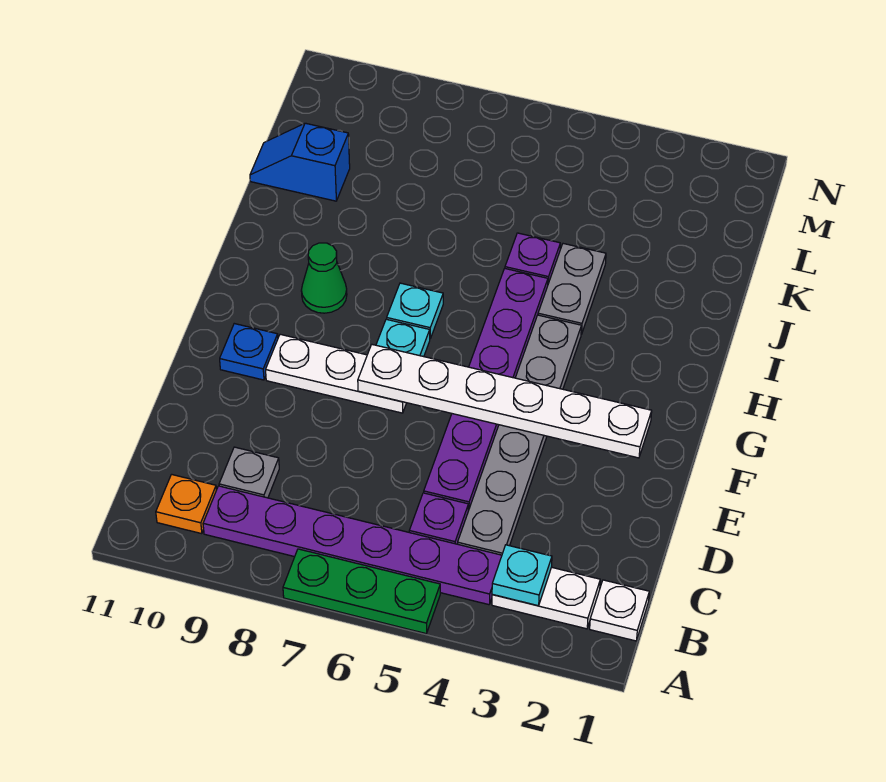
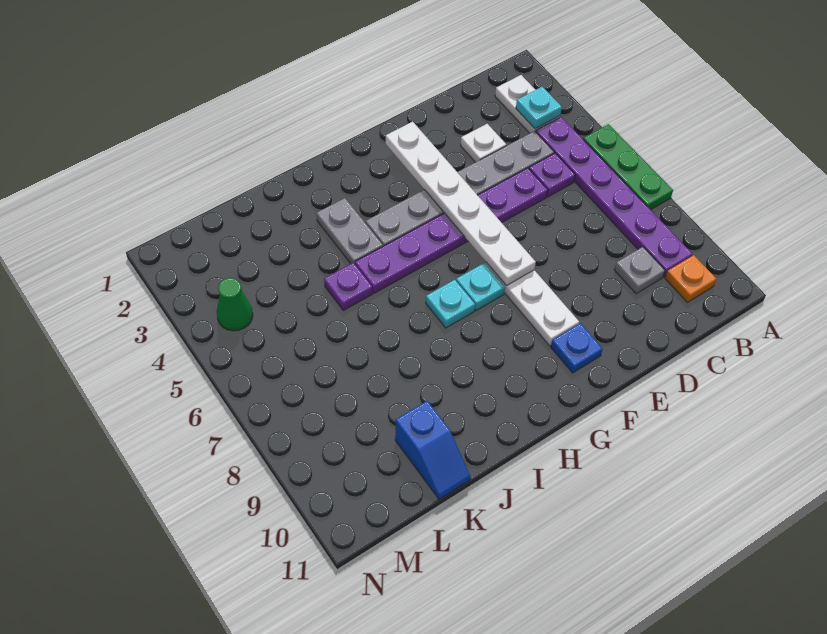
white 1x1 plate [590,580,649,641] -> white 1x1 plate moved to [461,124,506,162]
green 1x1 cone [301,243,347,313] -> green 1x1 cone moved to [217,278,253,331]
grey 1x2 plate [538,244,606,334] -> grey 1x2 plate turned to [317,198,383,264]

